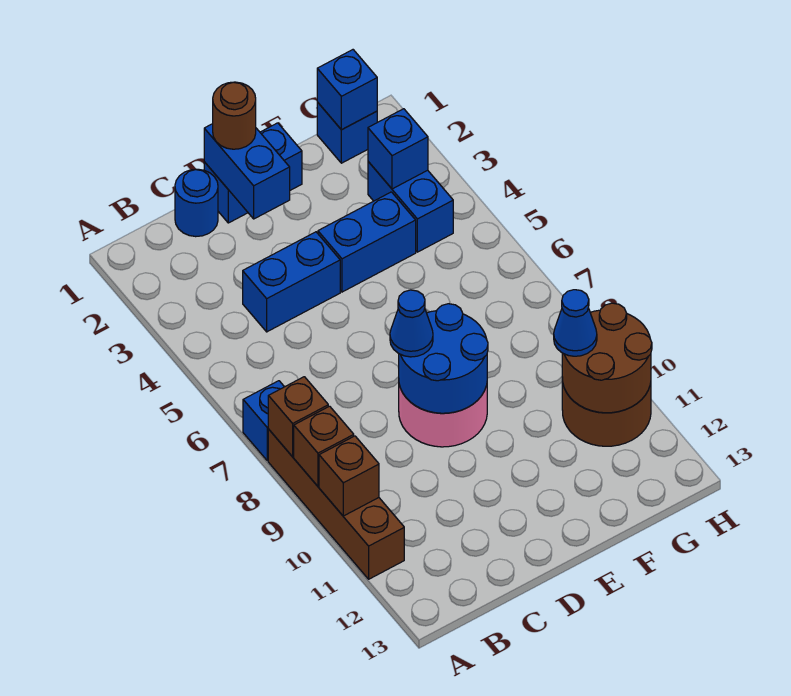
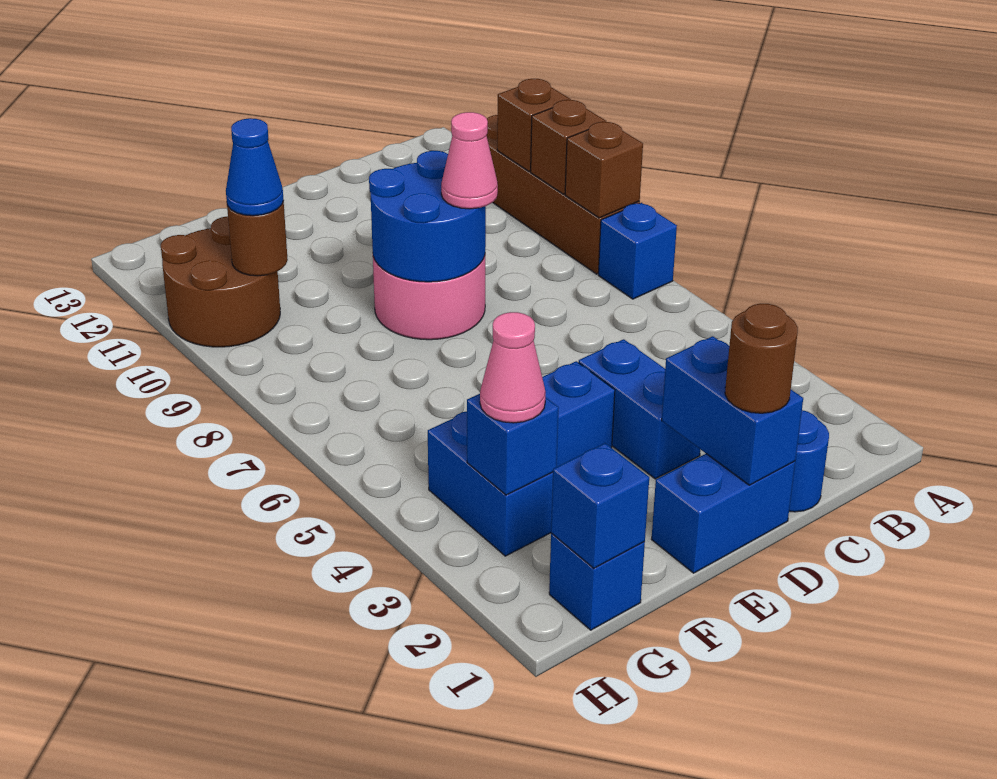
blue 1x2 brick [243,232,340,332] -> blue 1x2 brick turned to [579,339,700,479]
blue 1x1 cone [390,290,433,357] -> pink 1x1 cone [441,112,498,209]
none -> pink 1x1 cone [480,312,546,423]
brown 2x2 round brick [562,303,652,413] -> brown 1x1 round brick [227,201,288,276]

